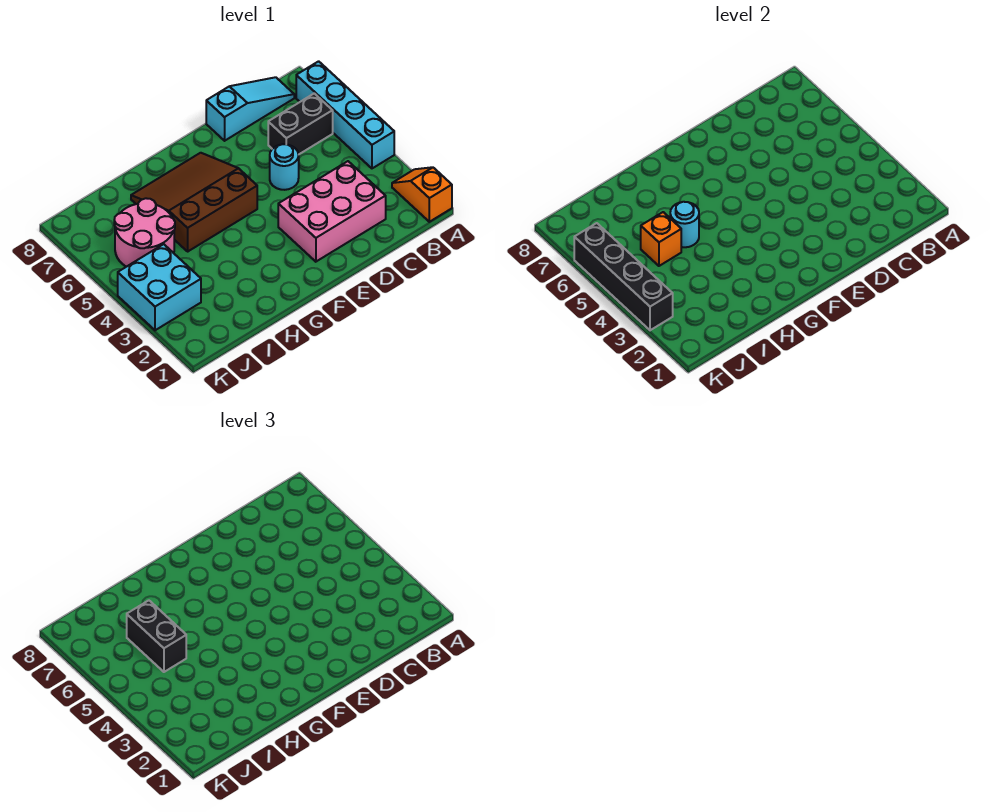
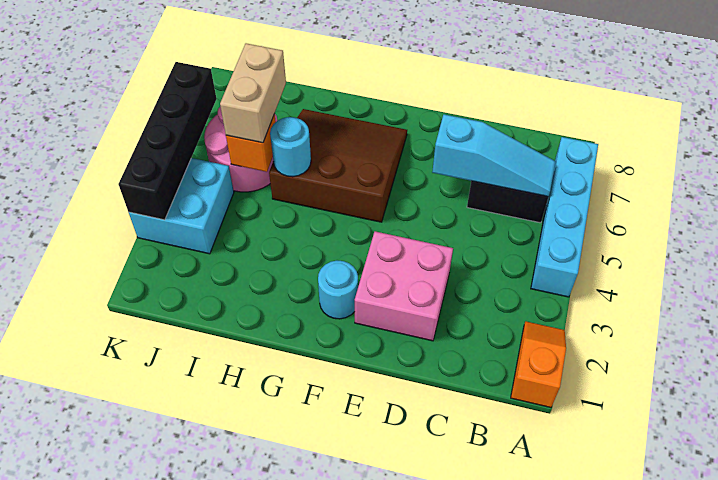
cyan 1x3 slope [206,77,294,141] -> cyan 1x3 slope moved to [432,114,556,197]
pink 2x3 brick [278,161,386,262] -> pink 2x2 brick [355,231,453,341]
cyan 1x1 round brick [270,144,299,190] -> cyan 1x1 round brick moved to [318,261,358,319]
black 1x2 brick [127,600,186,672] -> tan 1x2 brick [220,43,286,143]

